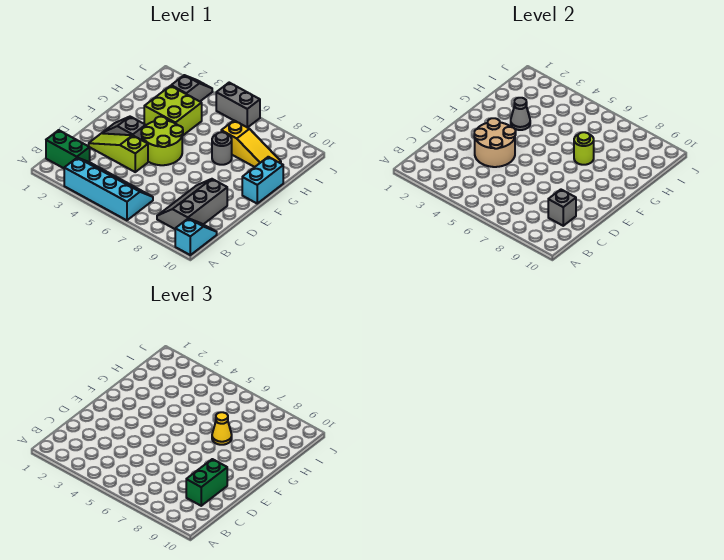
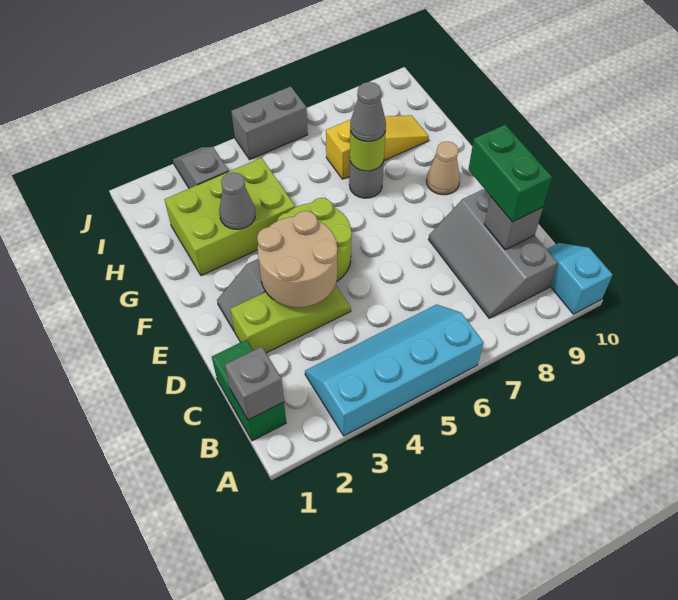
green 1x2 brick [46,130,90,168] -> green 1x2 brick turned to [212,340,286,441]
none -> grey 1x1 brick [225,347,284,420]
lime 1x3 slope [89,133,148,172] -> lime 1x3 slope turned to [230,285,351,353]
none -> tan 1x1 cone [426,141,460,195]
cyan 1x2 brick [242,157,283,203] -> none
lime 2x2 brick [144,86,202,136] -> lime 2x3 brick [164,158,295,276]
yellow 1x1 cone [212,412,232,445] -> grey 1x1 cone [350,82,386,142]

